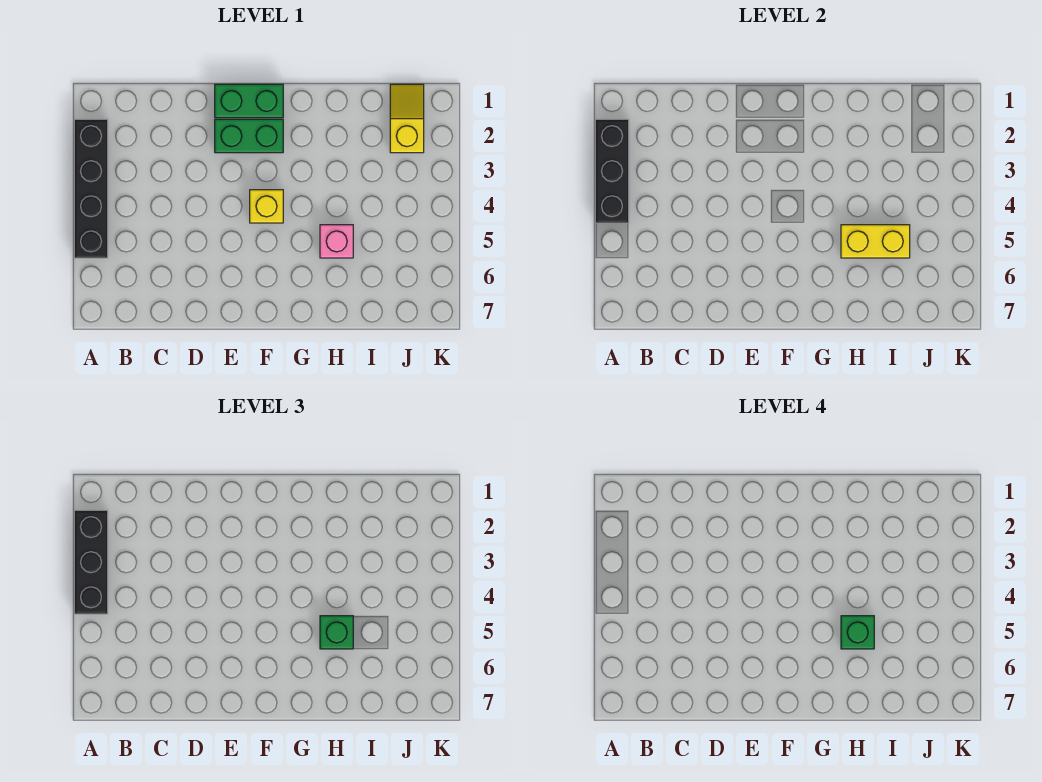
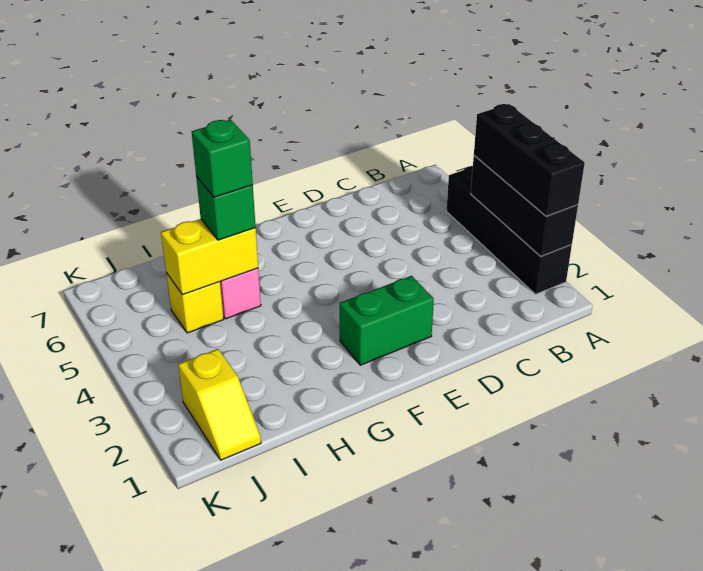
green 1x2 brick [215,84,283,118] -> none
yellow 1x1 brick [250,190,283,223] -> yellow 1x1 brick moved to [166,273,224,333]

